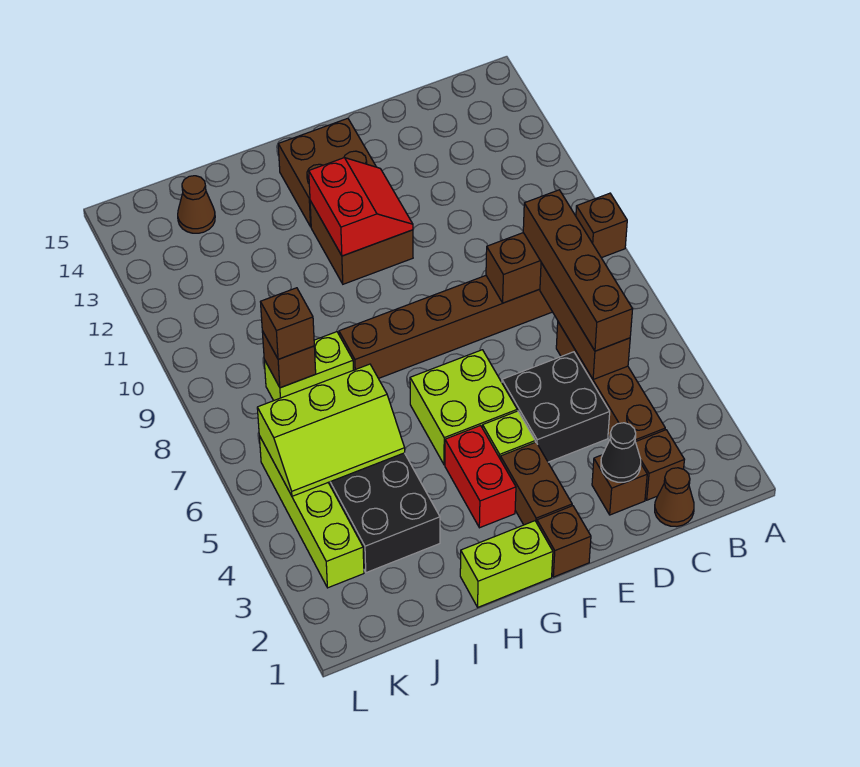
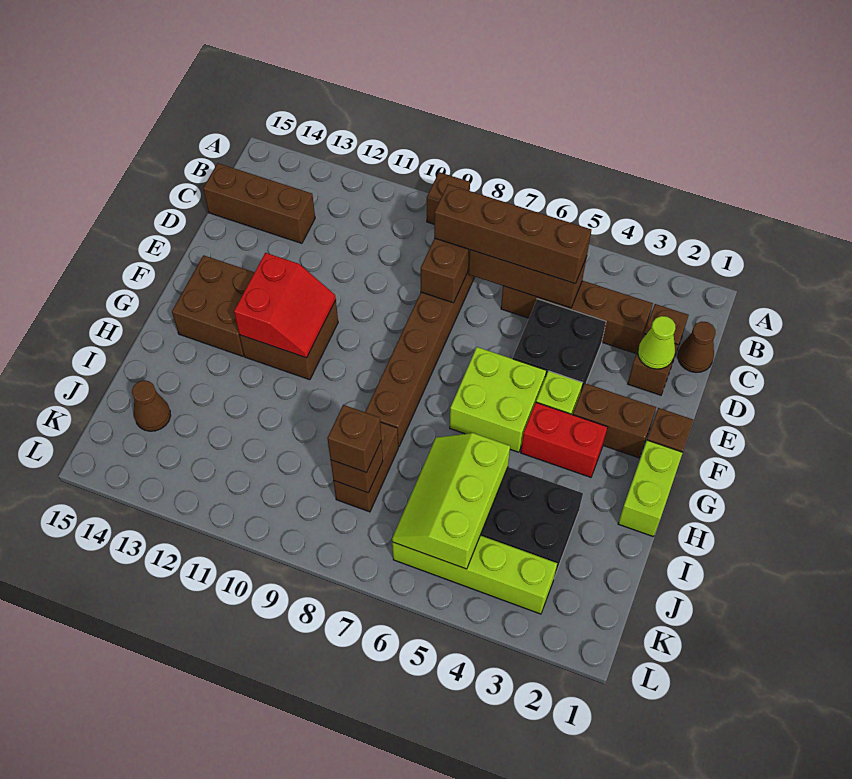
none -> brown 1x3 brick [203,163,315,243]
black 1x1 cone [601,423,641,482] -> lime 1x1 cone [638,316,675,369]
red 2x2 slope [309,158,413,256] -> red 2x2 slope turned to [234,253,336,358]
lime 2x3 slope [257,364,405,496] -> lime 2x3 slope turned to [392,433,510,569]
lime 1x2 brick [264,332,353,401] -> brown 1x2 brick [334,422,398,512]

